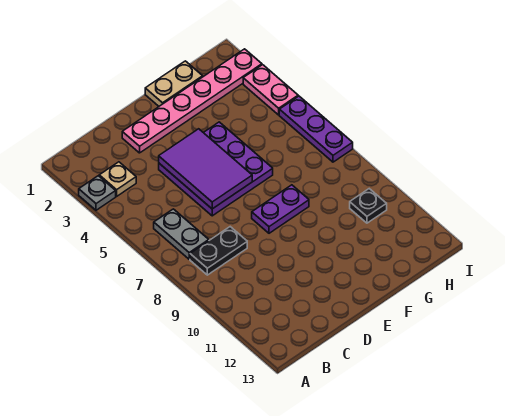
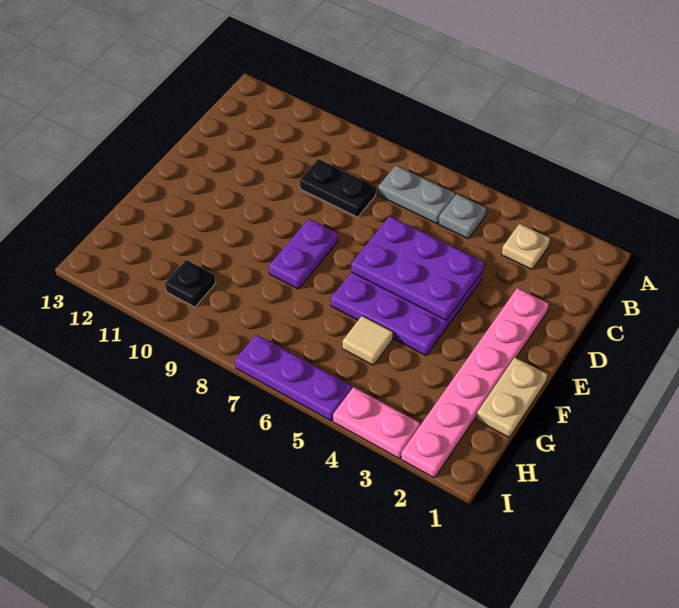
grey 1x1 plate [79,176,116,210] -> grey 1x1 plate moved to [439,194,486,238]
black 1x2 plate [190,227,247,275] -> black 1x2 plate turned to [300,159,376,217]
purple 2x3 tile [159,129,252,209] -> purple 2x3 plate [351,216,484,320]
none -> tan 1x1 tile [342,316,393,365]

